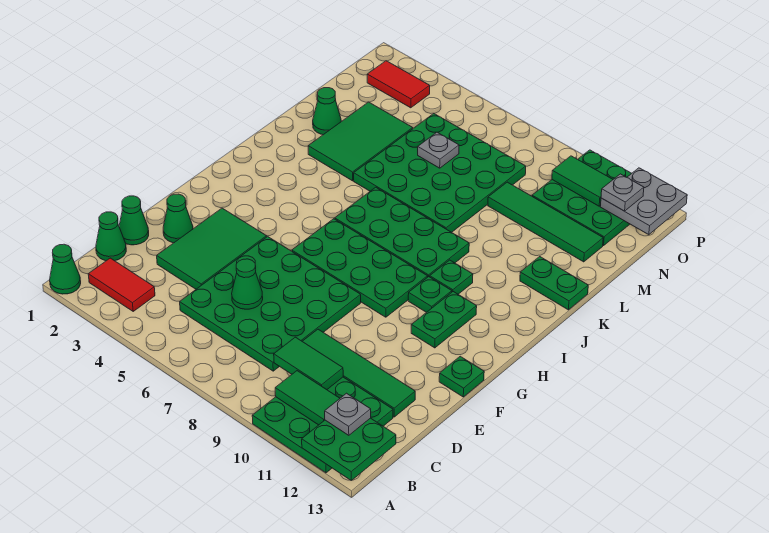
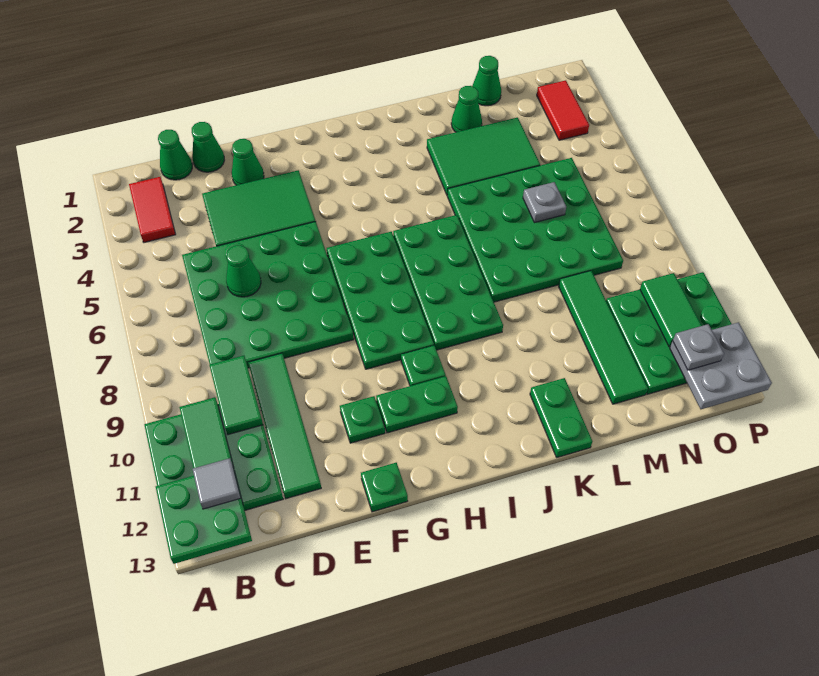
green 1x1 cone [50,244,81,294] -> green 1x1 cone moved to [472,56,501,106]
grey 1x1 plate [325,393,371,435] -> grey 1x1 tile [193,458,241,509]
green 1x1 plate [430,260,473,294] -> green 1x1 plate moved to [340,396,385,443]

